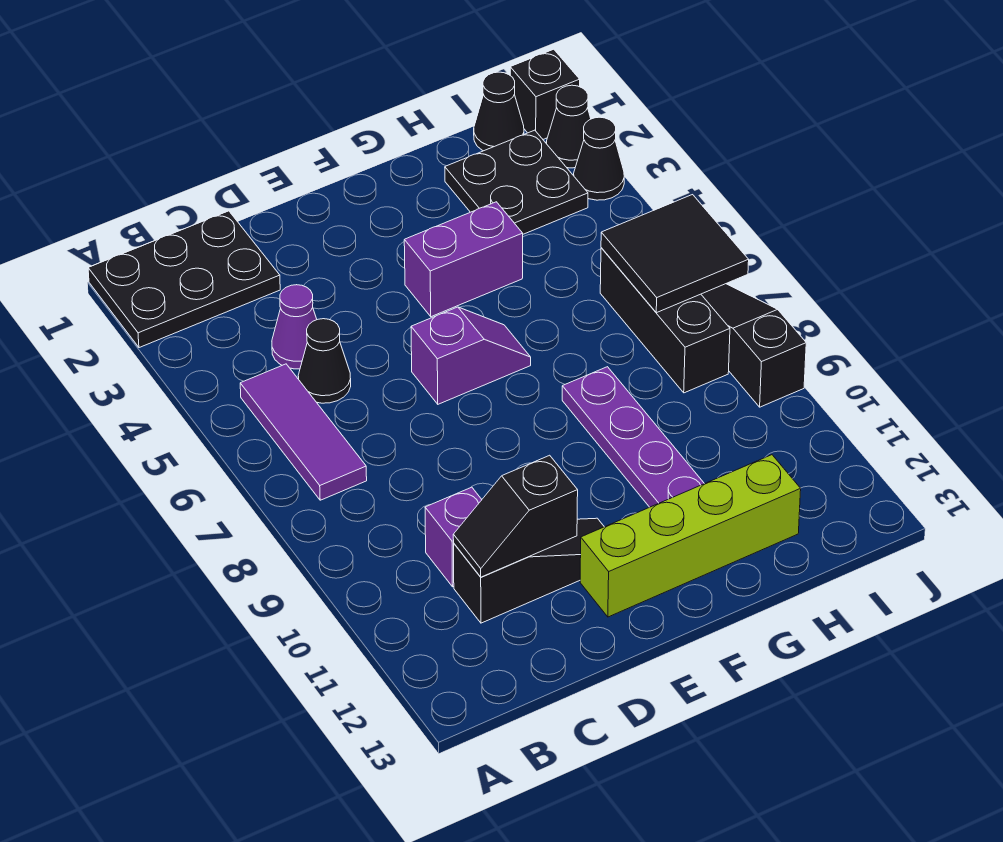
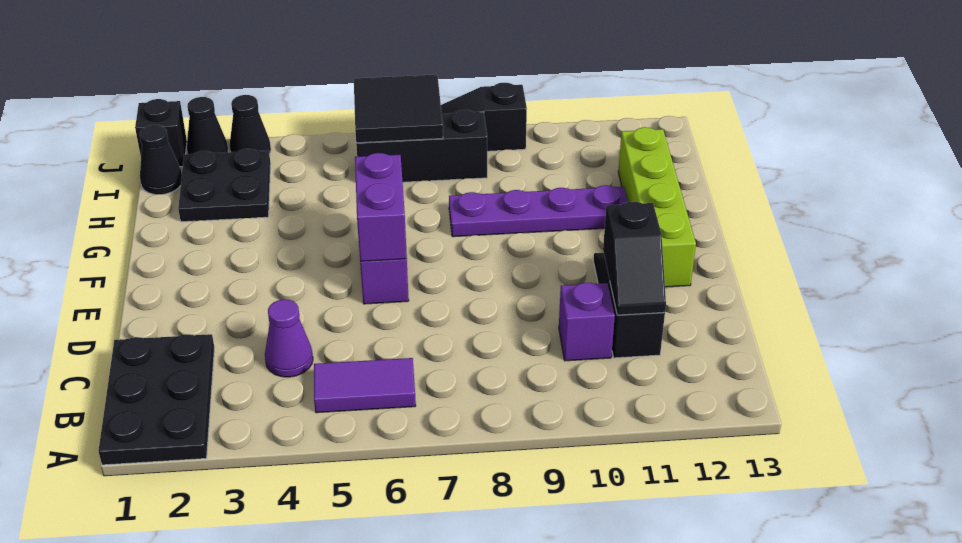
purple 1x3 tile [240,364,367,500] -> purple 1x2 tile [314,358,416,413]
black 1x1 cone [298,319,351,403] -> none
purple 1x2 brick [404,202,523,317] -> purple 1x2 brick moved to [355,153,407,261]

